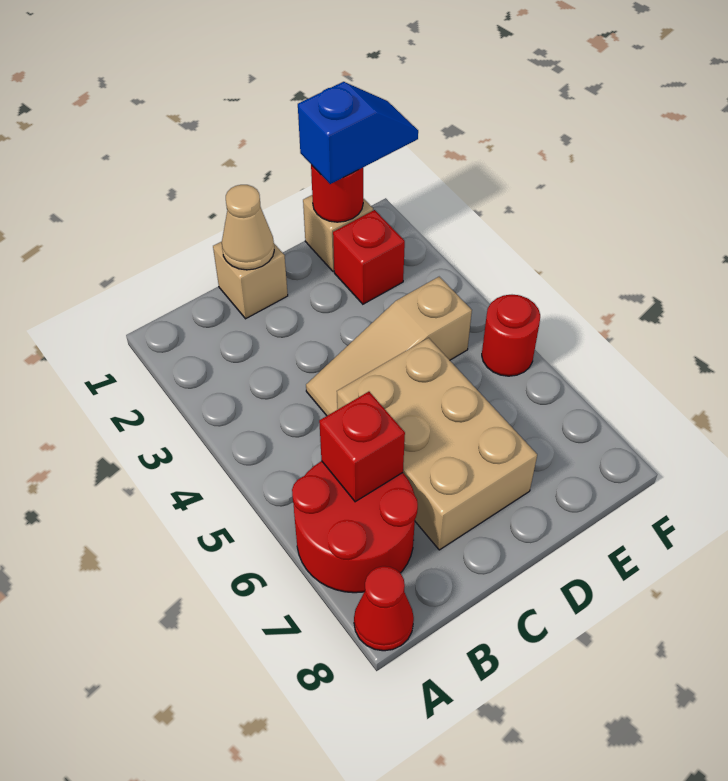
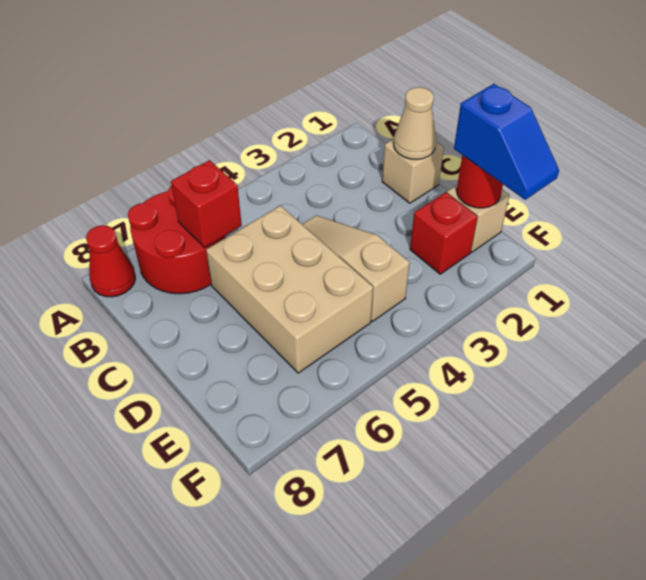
tan 2x3 brick [337,338,537,550] -> tan 2x3 brick turned to [206,206,373,373]
red 1x1 round brick [482,295,540,376] -> none

